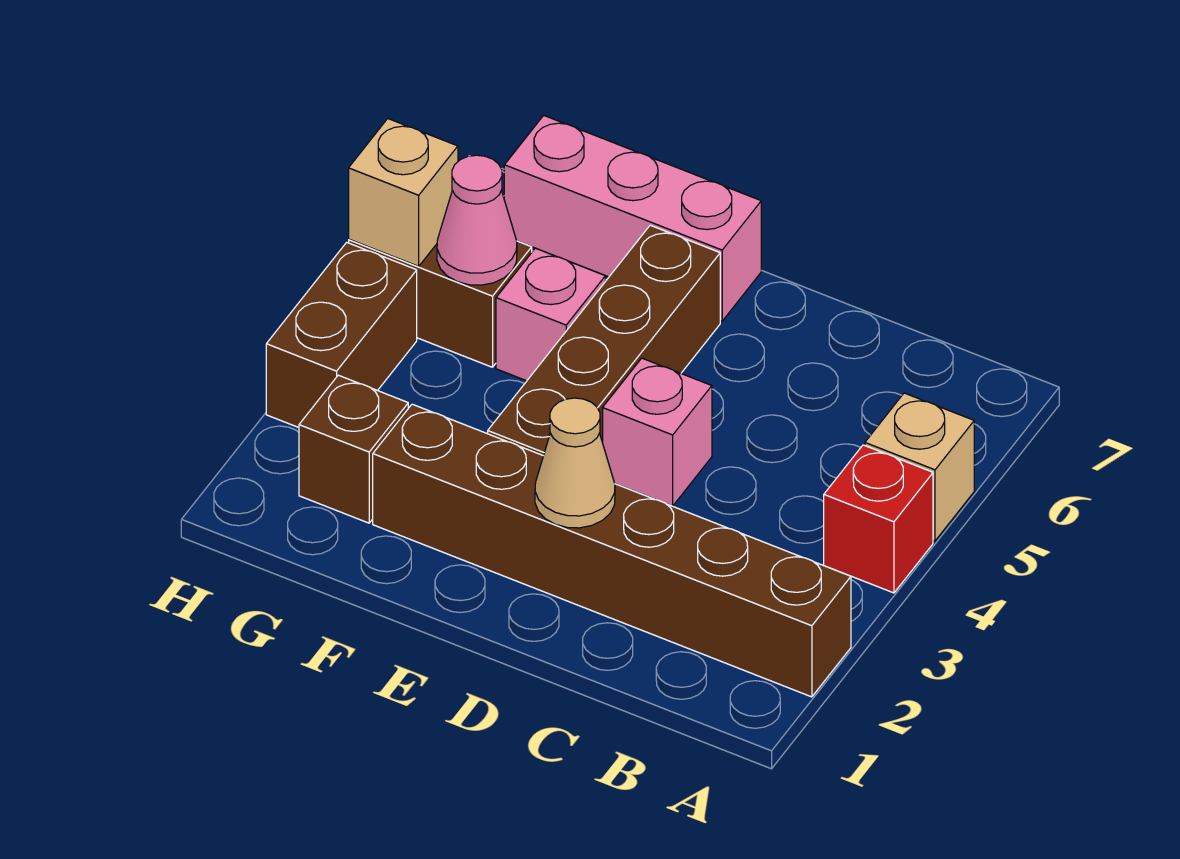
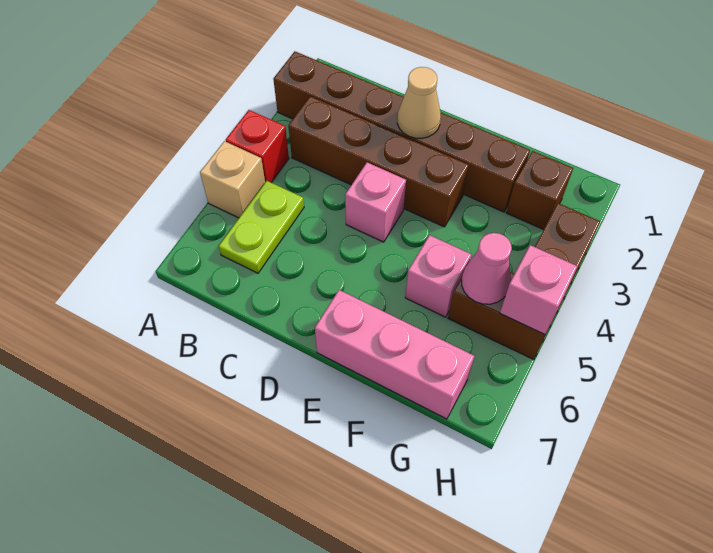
none -> lime 1x2 plate [219,181,304,273]
brown 1x4 brick [488,225,720,456] -> brown 1x4 brick turned to [288,96,469,227]
tan 1x1 brick [349,119,458,266] -> pink 1x1 brick [500,245,578,335]

